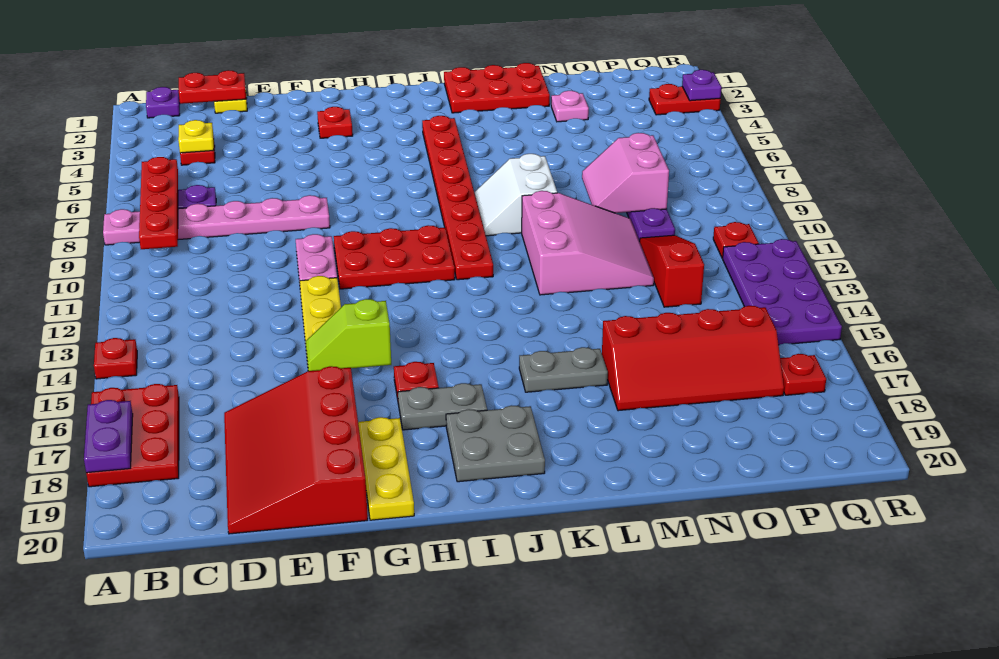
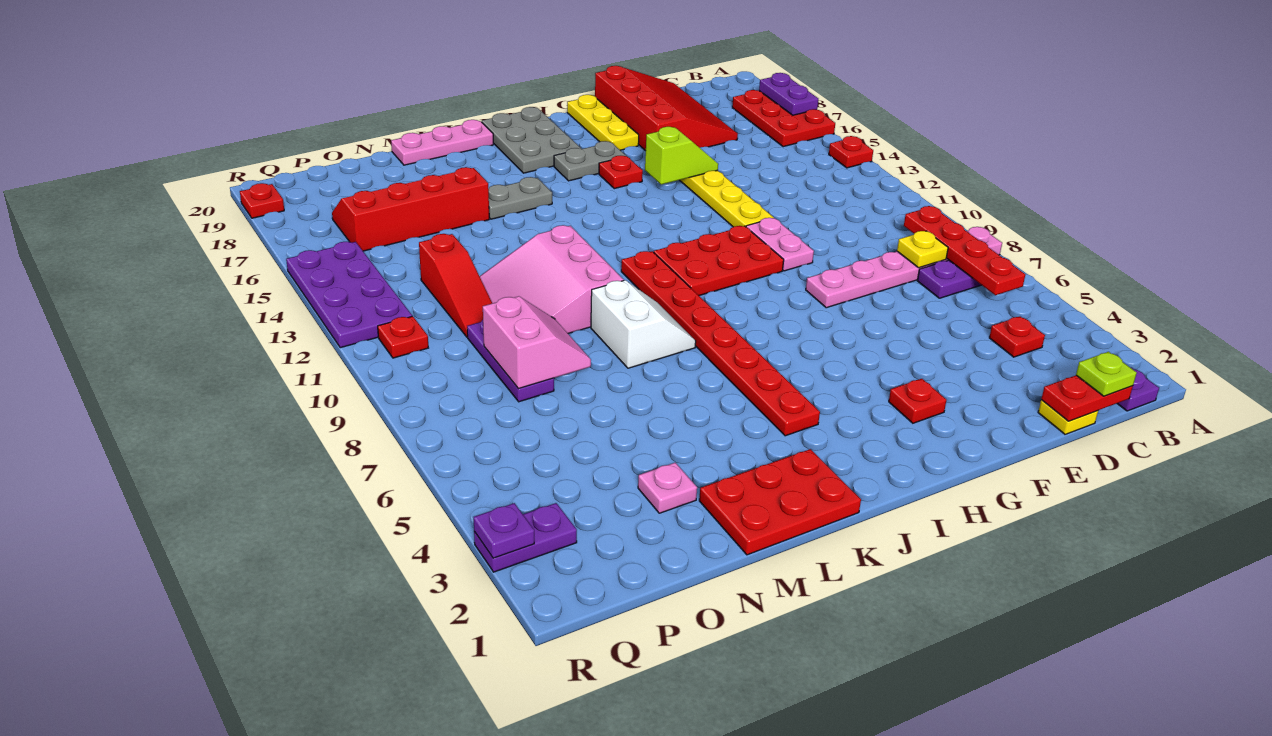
none -> lime 1x1 plate [1076,352,1137,396]
yellow 1x1 plate [178,120,214,153] -> yellow 1x1 plate moved to [897,231,948,268]
grey 2x2 plate [446,405,545,482] -> grey 2x3 plate [482,107,581,173]
none -> pink 1x3 plate [391,120,493,165]
red 1x2 plate [649,84,721,115] -> purple 1x2 plate [474,503,577,572]
red 1x1 plate [780,354,826,395] -> red 1x1 plate moved to [240,183,284,218]

